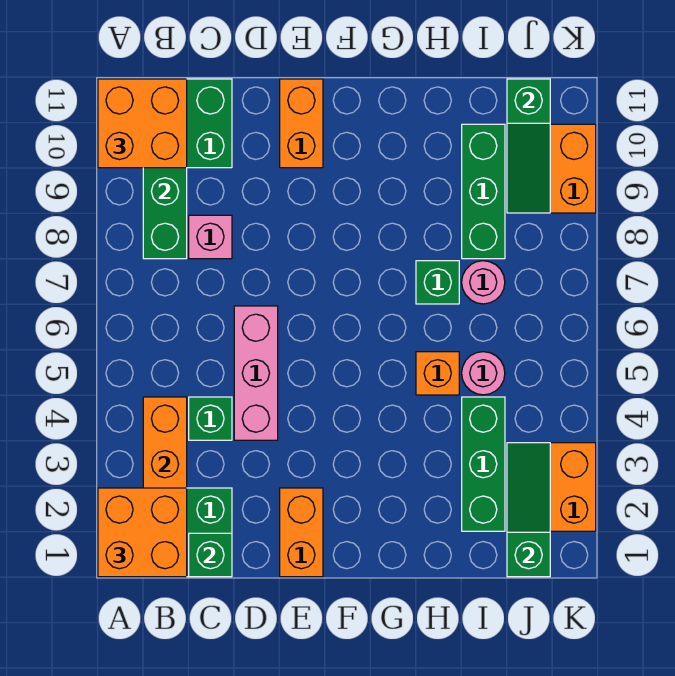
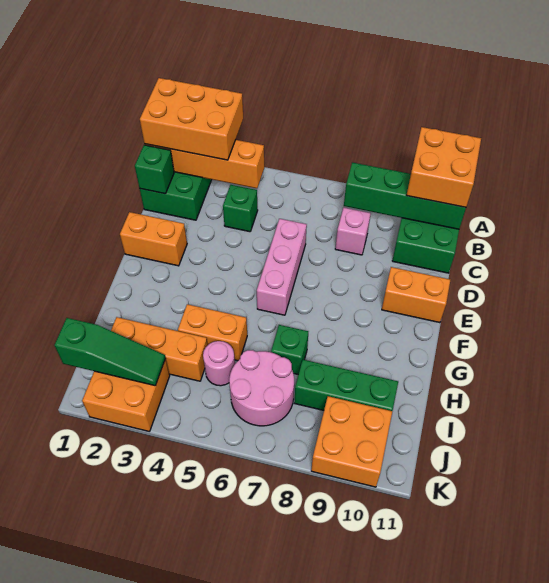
orange 2x2 brick [98,488,187,577] -> orange 2x3 brick [140,78,243,160]
pink 1x3 brick [234,306,278,440] -> pink 1x3 brick turned to [257,219,307,315]
orange 1x1 brick [416,352,459,395] -> orange 1x2 brick [178,304,247,361]
green 1x3 brick [462,397,505,531] -> orange 1x3 brick [111,317,208,381]
pink 1x1 round brick [462,261,505,304] -> pink 2x2 round brick [229,350,294,426]
green 1x3 slope [507,79,550,213] -> none

